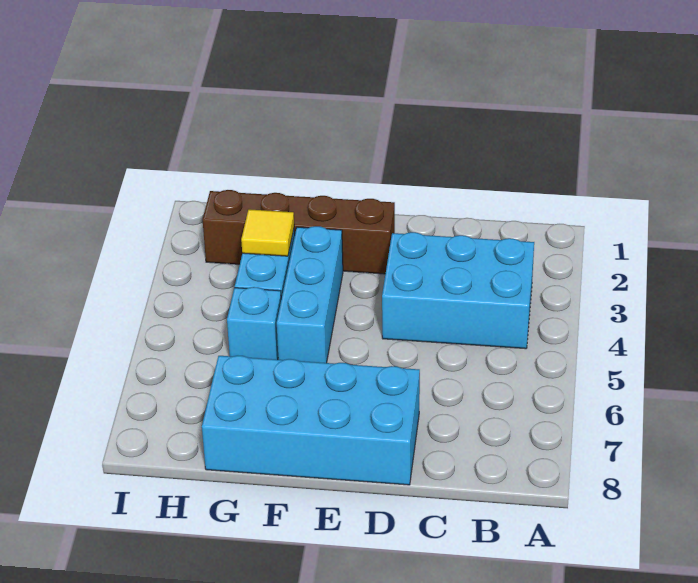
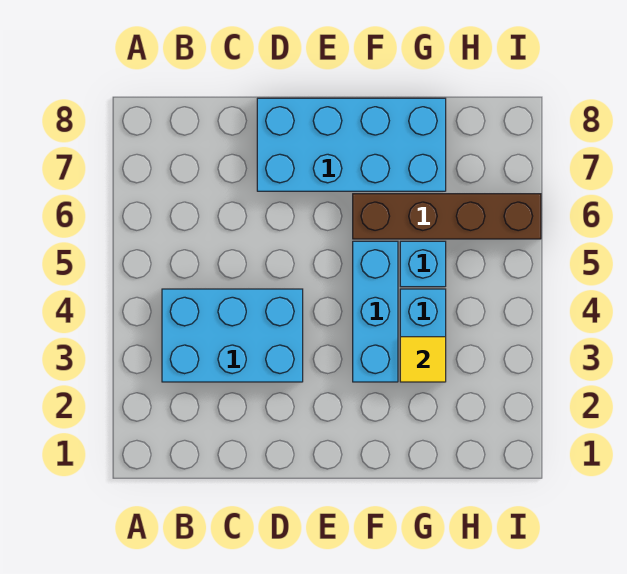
brown 1x4 brick [203,190,395,274] -> brown 1x4 brick moved to [353,194,541,239]

